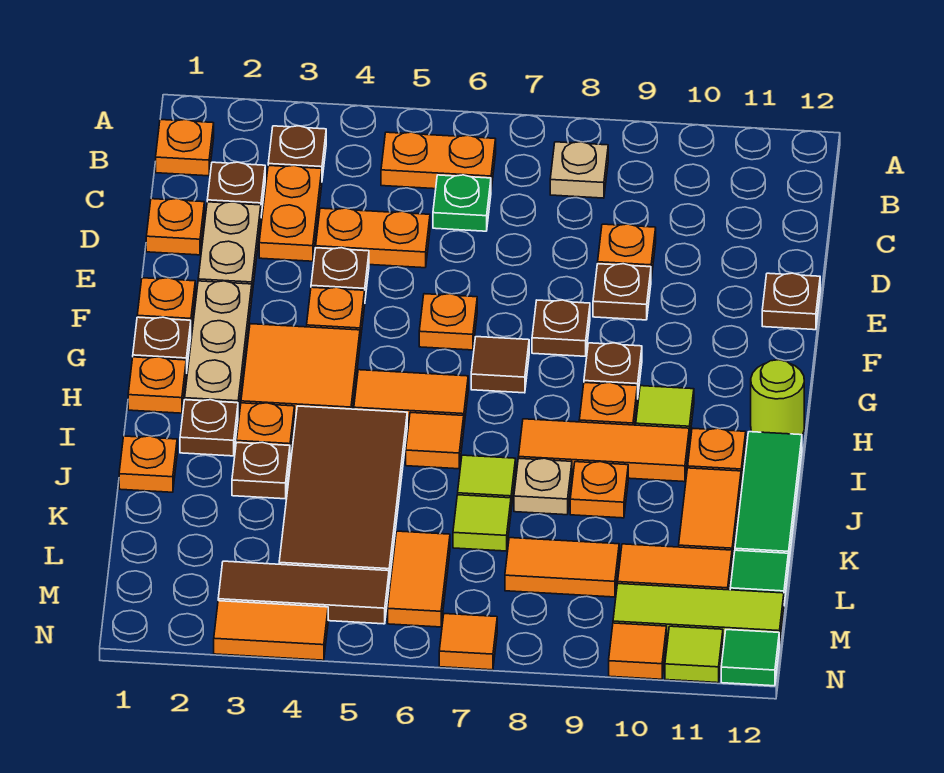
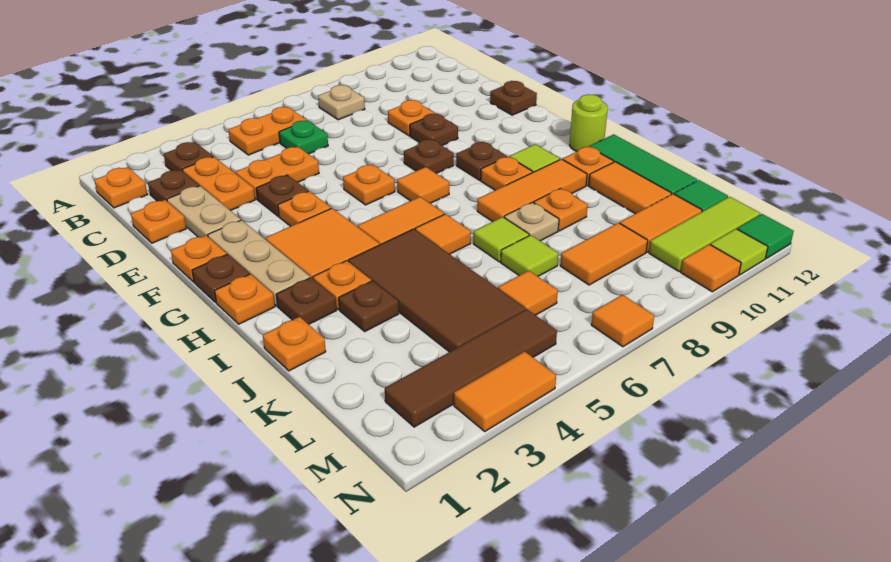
brown 1x1 tile [471,337,529,393] -> orange 1x1 tile [397,167,449,203]
orange 1x2 tile [388,531,450,627] -> orange 1x1 tile [498,271,558,315]
brown 1x3 tile [218,561,389,624] -> brown 1x4 tile [385,309,557,427]

